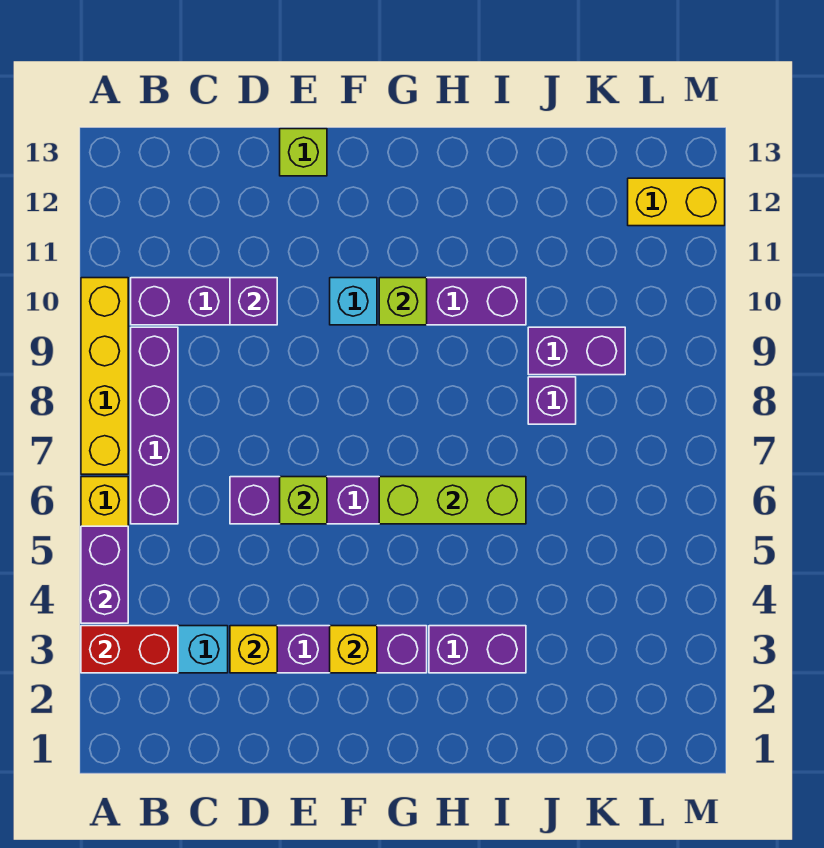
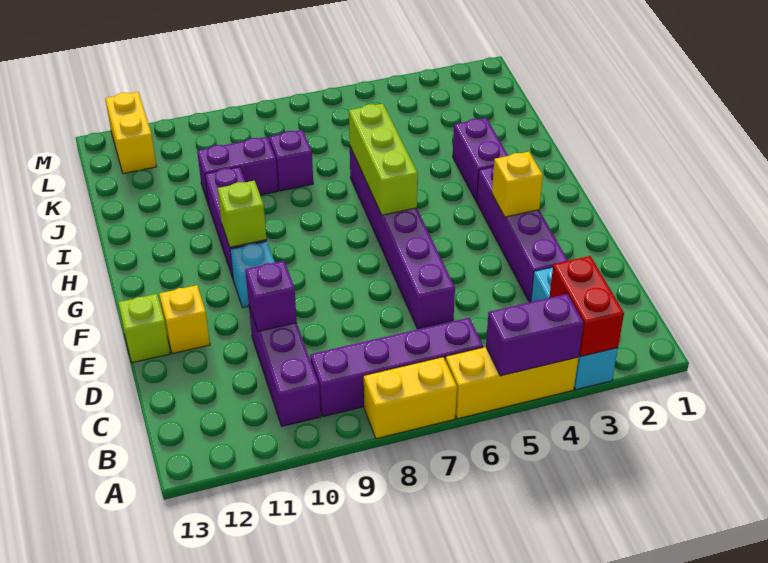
yellow 1x4 brick [81,278,128,474] -> yellow 1x2 brick [364,357,457,439]
yellow 1x1 brick [230,626,277,673] -> yellow 1x1 brick moved to [159,285,210,354]
lime 1x1 brick [280,477,327,524] -> none
purple 1x2 brick [528,327,625,375] -> purple 1x2 brick turned to [197,137,278,205]

